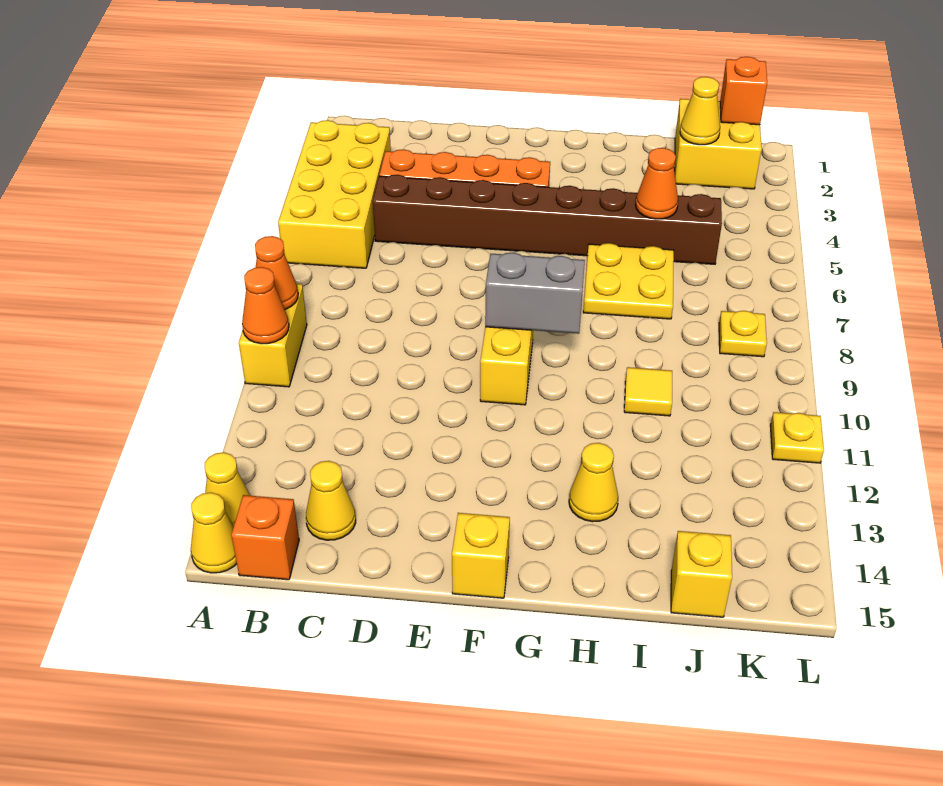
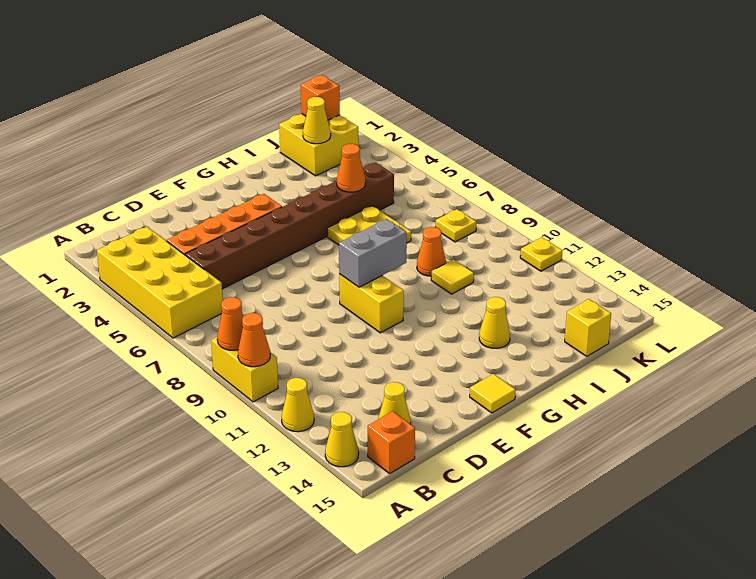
yellow 1x1 cone [191,492,237,573] -> yellow 1x1 cone moved to [282,378,314,432]
yellow 1x1 brick [452,513,510,598] -> yellow 1x1 tile [470,374,516,413]
none -> orange 1x1 cone [417,227,446,276]

